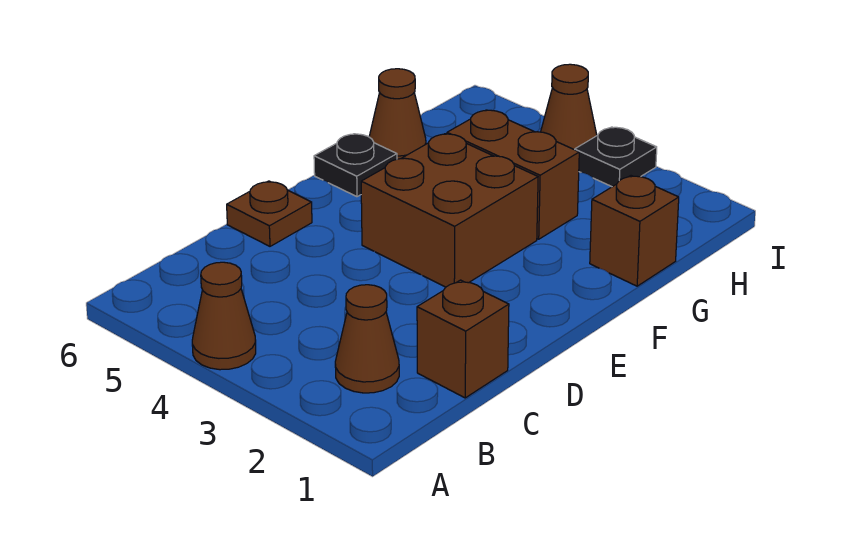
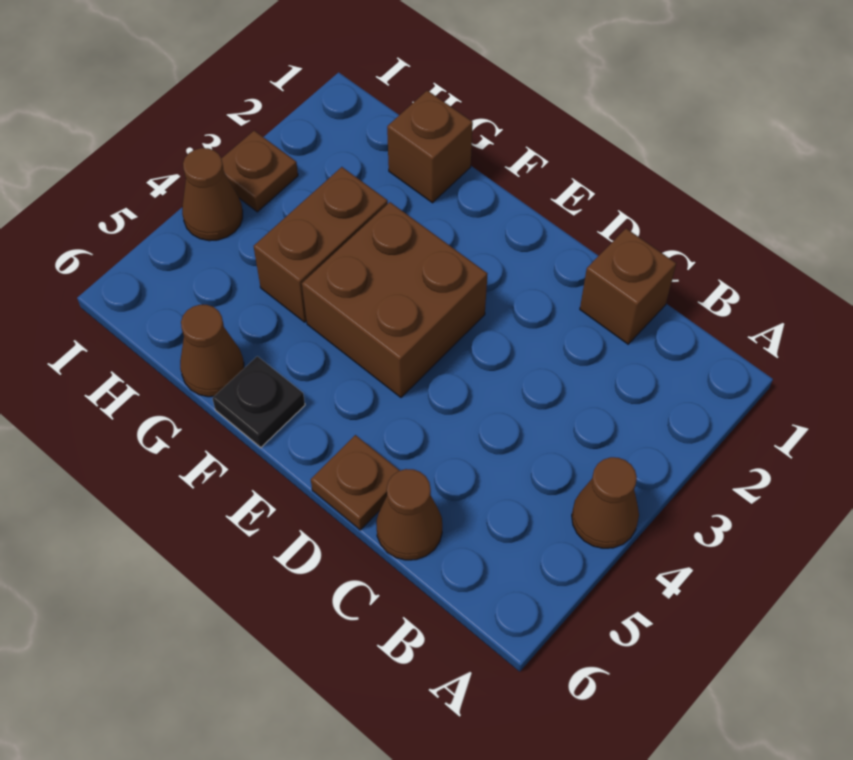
brown 1x1 cone [335,285,399,393] -> brown 1x1 cone moved to [376,469,442,560]
black 1x1 plate [575,127,657,187] -> brown 1x1 plate [221,131,298,212]

